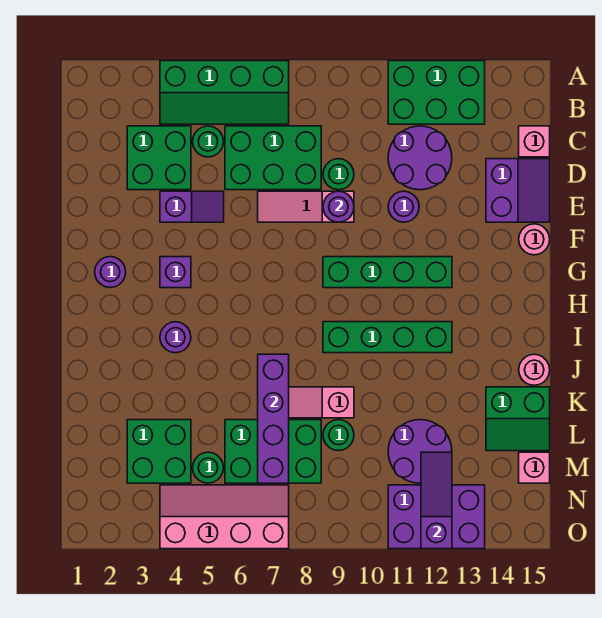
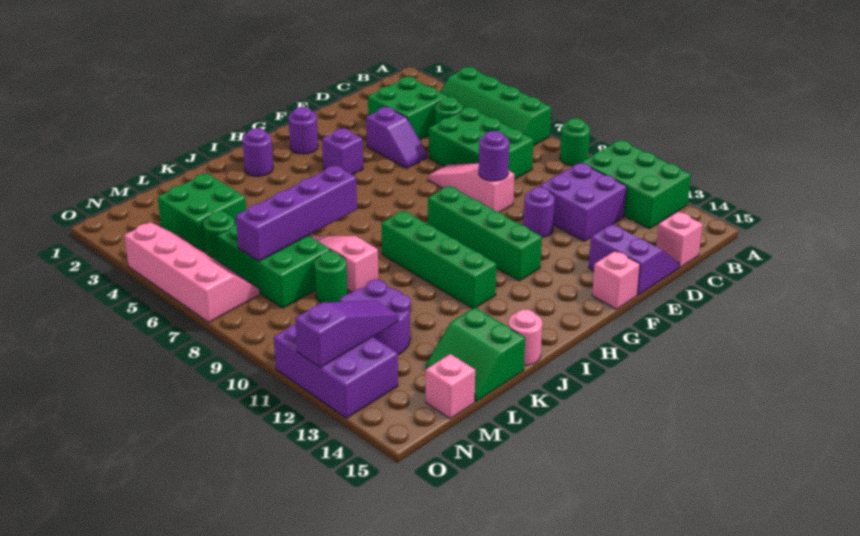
purple 2x2 round brick [388,126,452,190] -> purple 2x2 brick [540,163,627,241]
green 1x1 round brick [323,159,354,190] -> green 1x1 round brick moved to [560,118,590,166]
purple 2x2 slope [486,159,550,222] -> purple 2x2 slope turned to [589,224,679,295]
pink 1x1 round brick [519,224,550,255] -> pink 1x1 brick [592,251,640,309]
purple 1x1 round brick [160,322,191,353] -> purple 1x1 round brick moved to [243,128,273,176]

